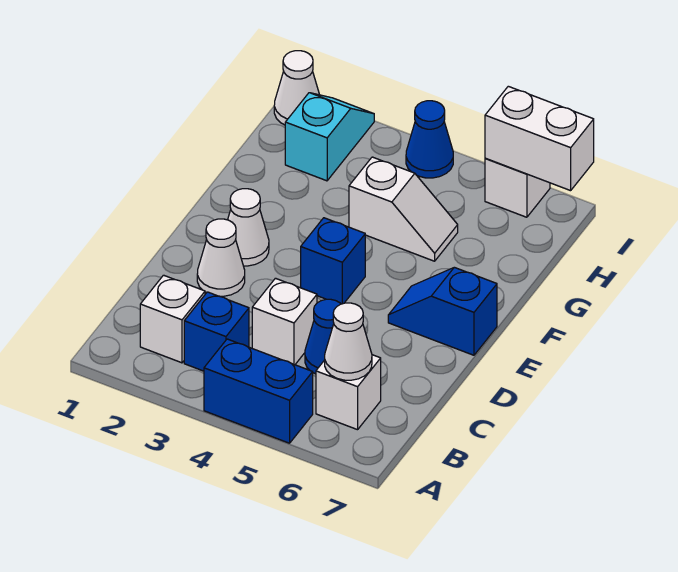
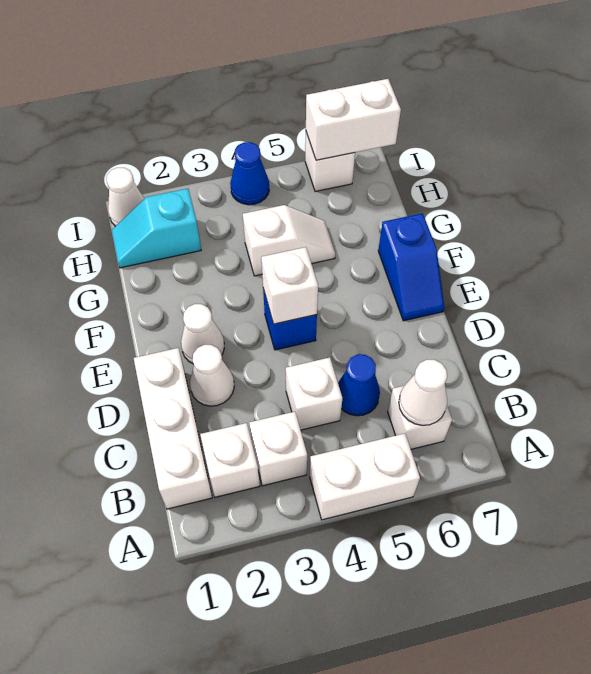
blue 1x2 brick [204,339,313,443] -> white 1x2 brick [310,433,420,520]
none -> white 1x3 brick [134,348,212,509]
blue 1x1 brick [184,292,249,371] -> white 1x1 brick [249,412,307,486]
none -> white 1x1 brick [261,247,318,324]
blue 1x2 slope [388,267,497,355] -> blue 1x2 slope turned to [378,213,444,321]
cyan 1x2 slope [285,93,374,181] -> cyan 1x2 slope turned to [112,189,201,268]

